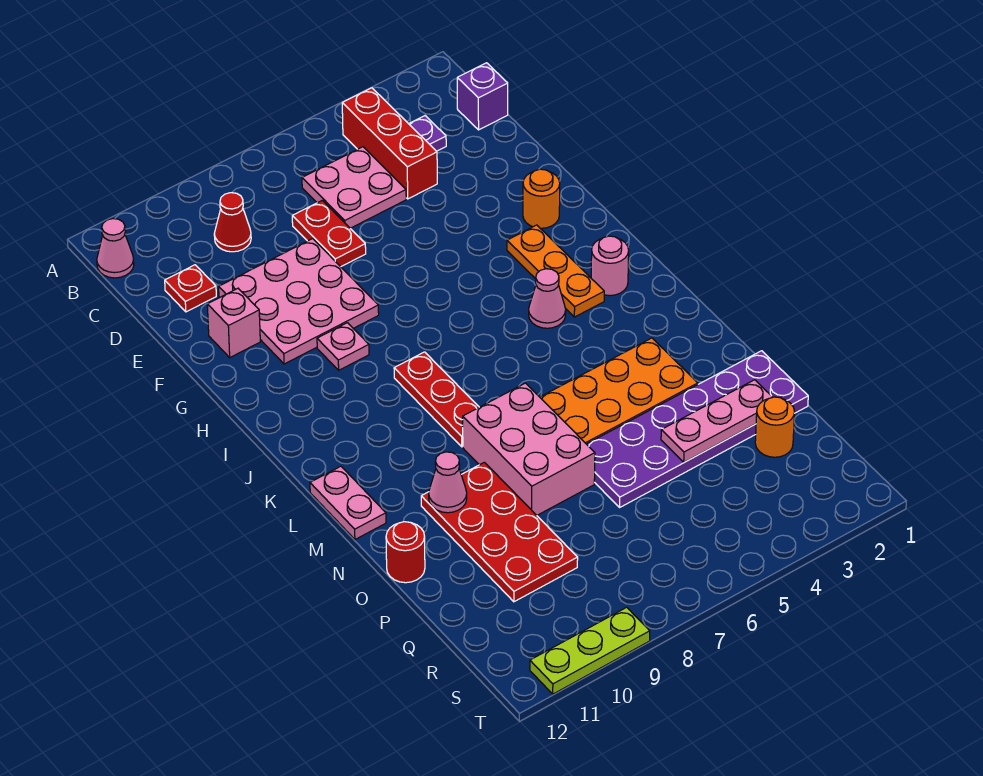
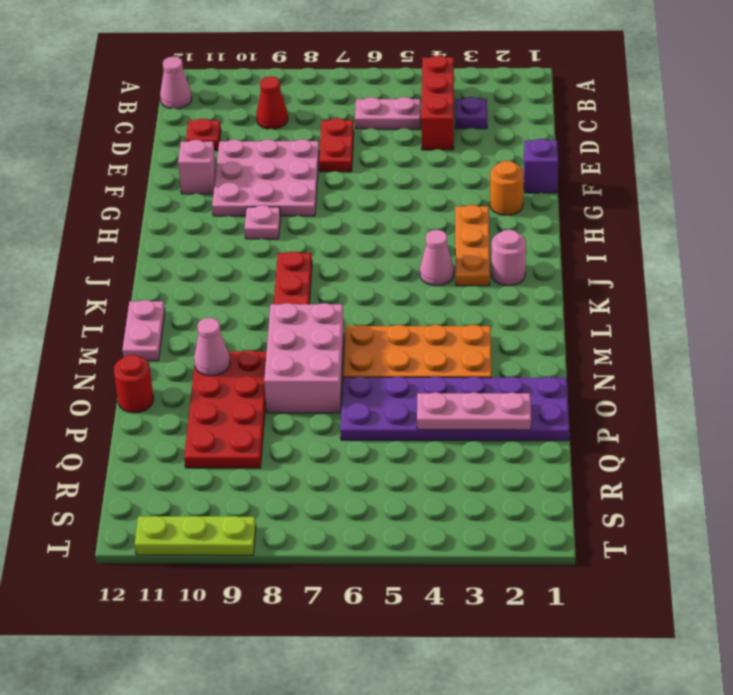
purple 1x1 brick [457,63,508,130] -> purple 1x1 brick moved to [524,139,558,193]
pink 2x2 plate [302,147,406,228] -> pink 1x2 plate [355,97,421,129]
orange 1x1 round brick [755,397,795,457] -> none

